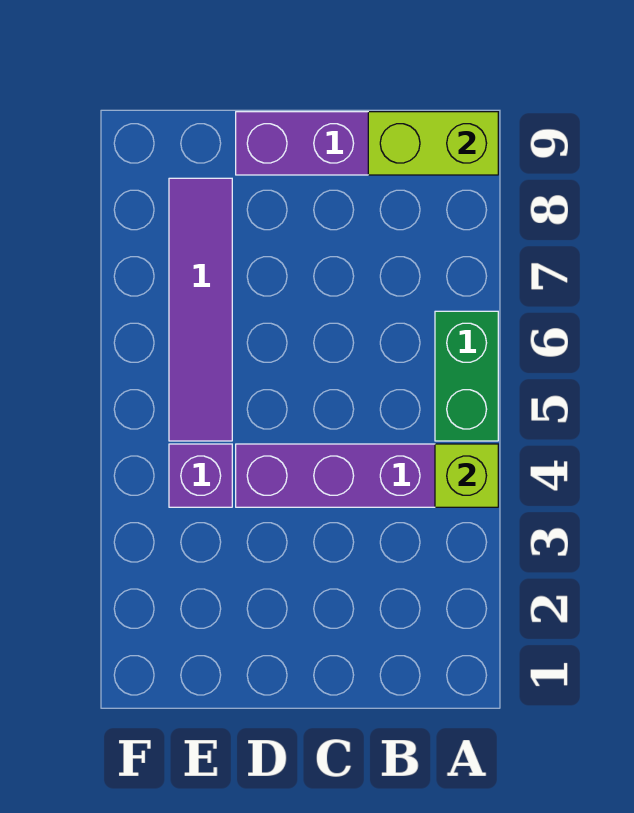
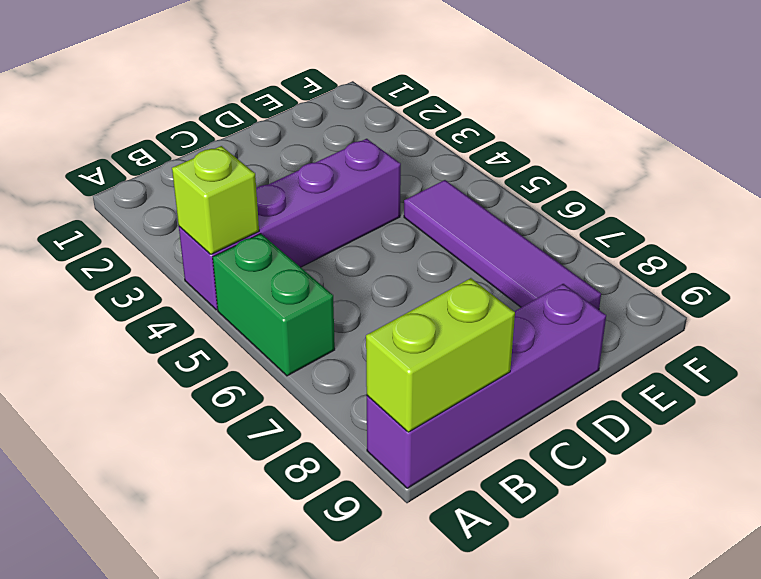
purple 1x1 brick [169,444,232,507] -> none

